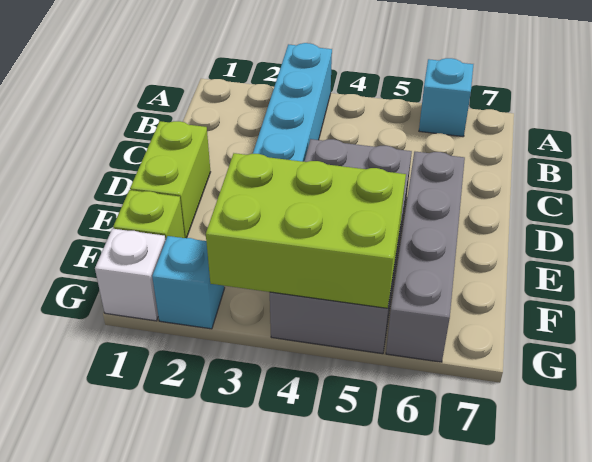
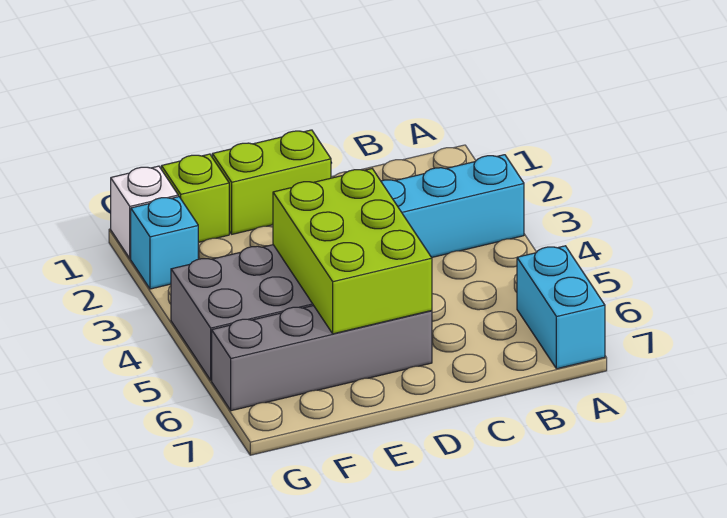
cyan 1x1 brick [419,58,473,137] -> cyan 1x2 brick [517,246,605,369]
lime 2x3 brick [206,153,406,308] -> lime 2x3 brick moved to [273,169,432,334]

